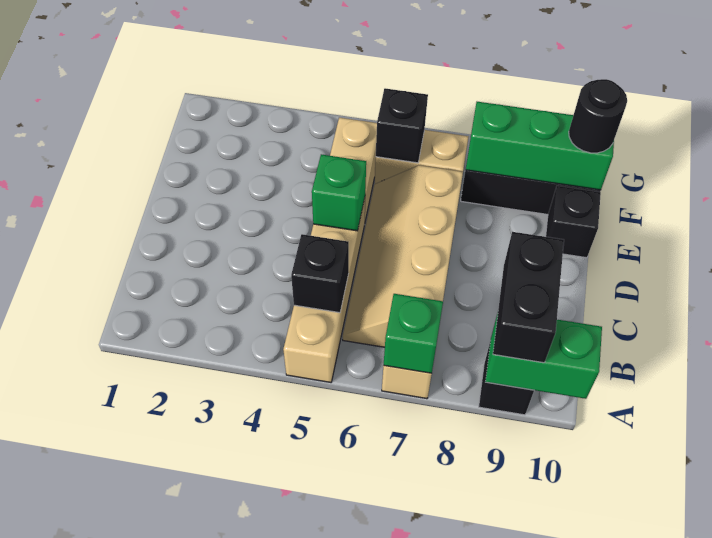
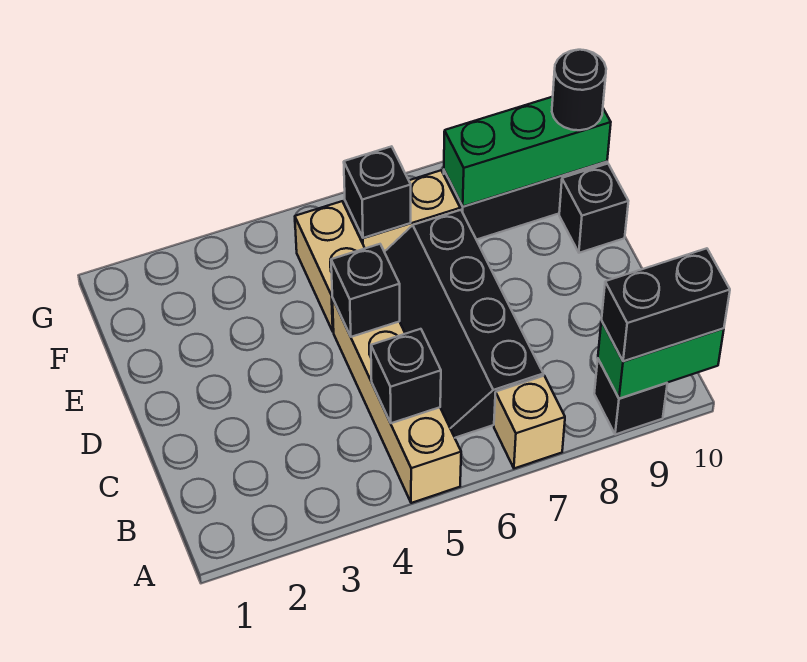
green 1x1 brick [384,294,443,373] -> none
black 1x2 brick [493,232,564,363] -> black 1x2 brick turned to [601,248,730,361]
tan 2x4 slope [343,165,463,347] -> black 2x4 slope [385,210,543,438]
green 1x1 brick [312,154,366,231] -> black 1x1 brick [331,244,400,337]

